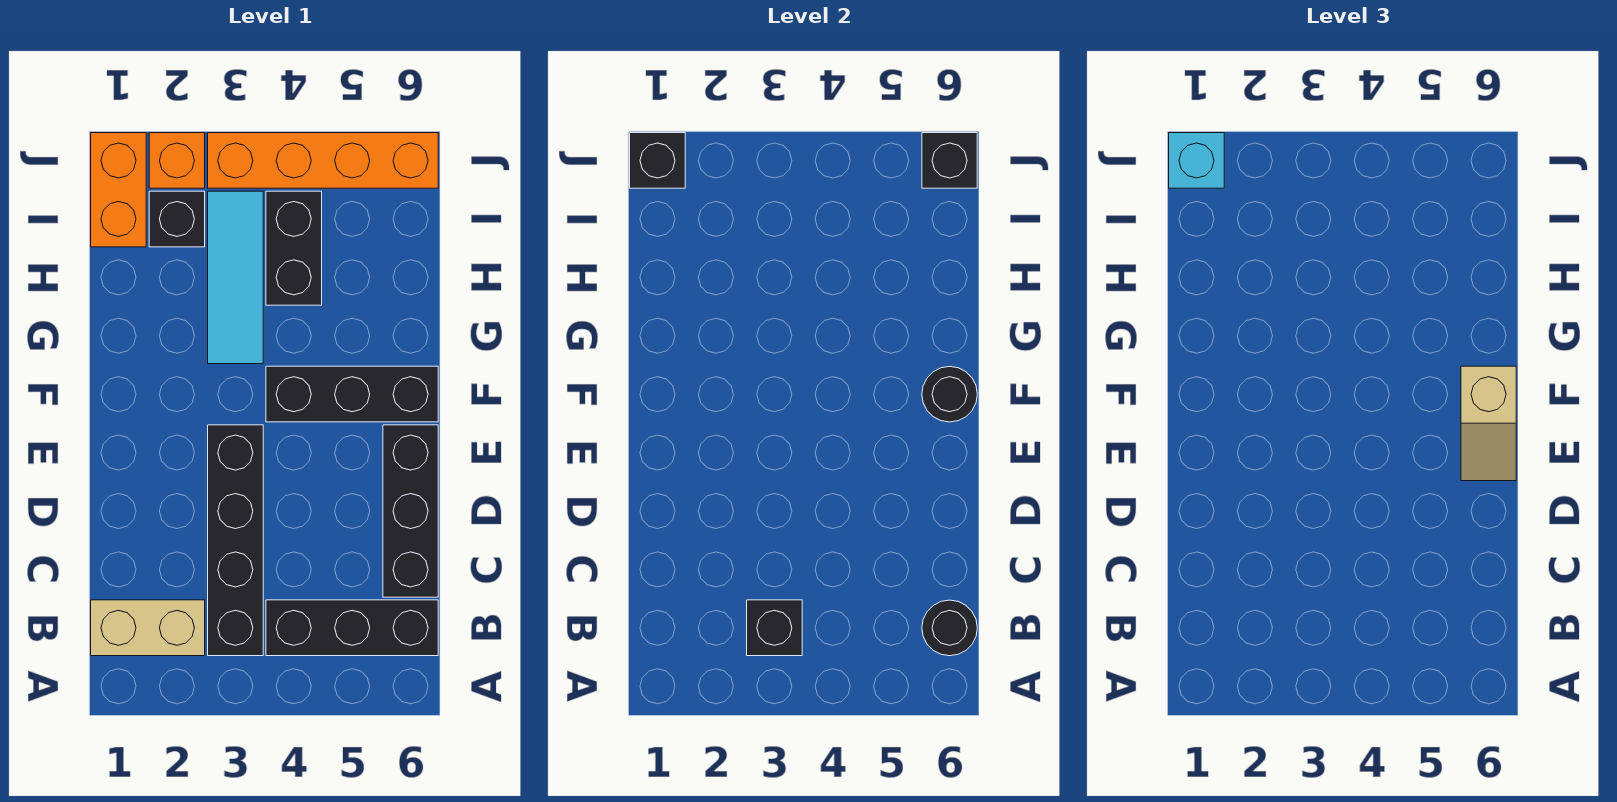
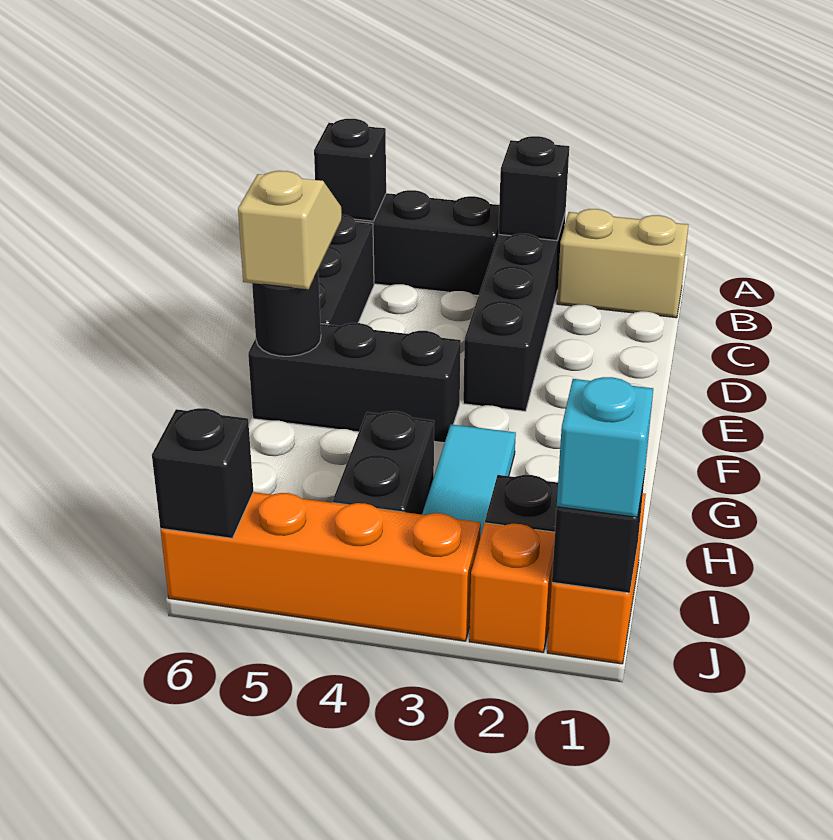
black 1x1 round brick [922,600,977,656] -> black 1x1 brick [314,119,386,221]

